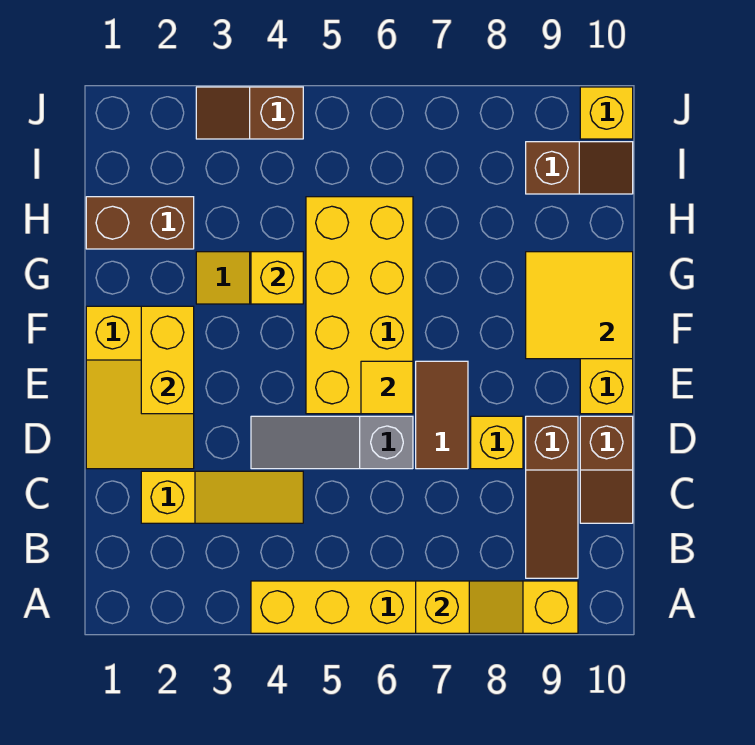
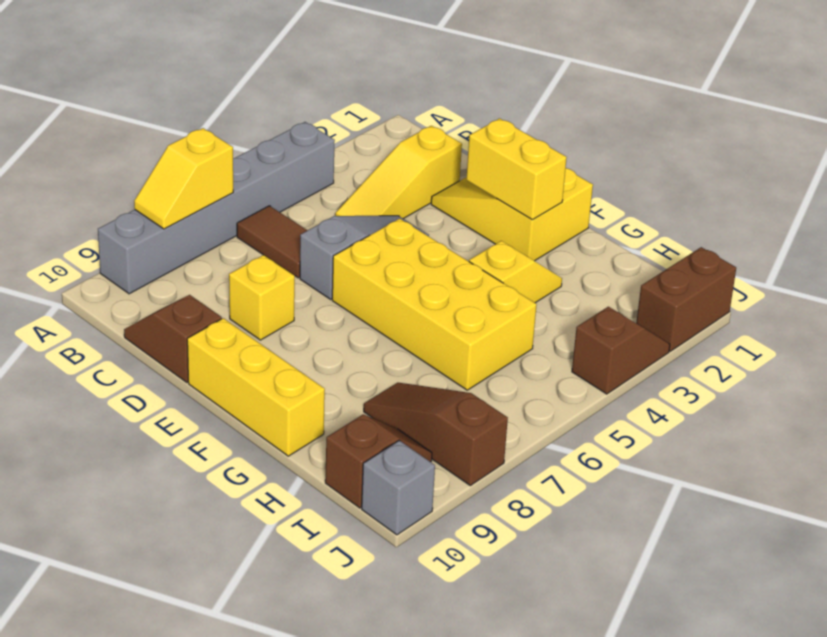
yellow 1x6 brick [251,581,578,633] -> grey 1x6 brick [98,122,335,294]
brown 1x3 slope [526,416,578,578] -> brown 1x3 slope moved to [364,383,508,486]
brown 1x2 tile [416,361,468,469] -> brown 1x2 tile moved to [237,206,307,278]
yellow 1x1 tile [361,361,413,414] -> none
yellow 2x2 tile [526,252,633,359] -> none
yellow 1x1 brick [251,252,303,304] -> none
brown 1x2 brick [86,197,194,249] -> brown 1x2 brick moved to [636,247,736,351]
brown 1x2 slope [526,142,633,194] -> brown 1x2 slope turned to [325,414,432,508]
yellow 1x1 brick [580,87,633,139] -> grey 1x1 brick [362,440,435,535]

